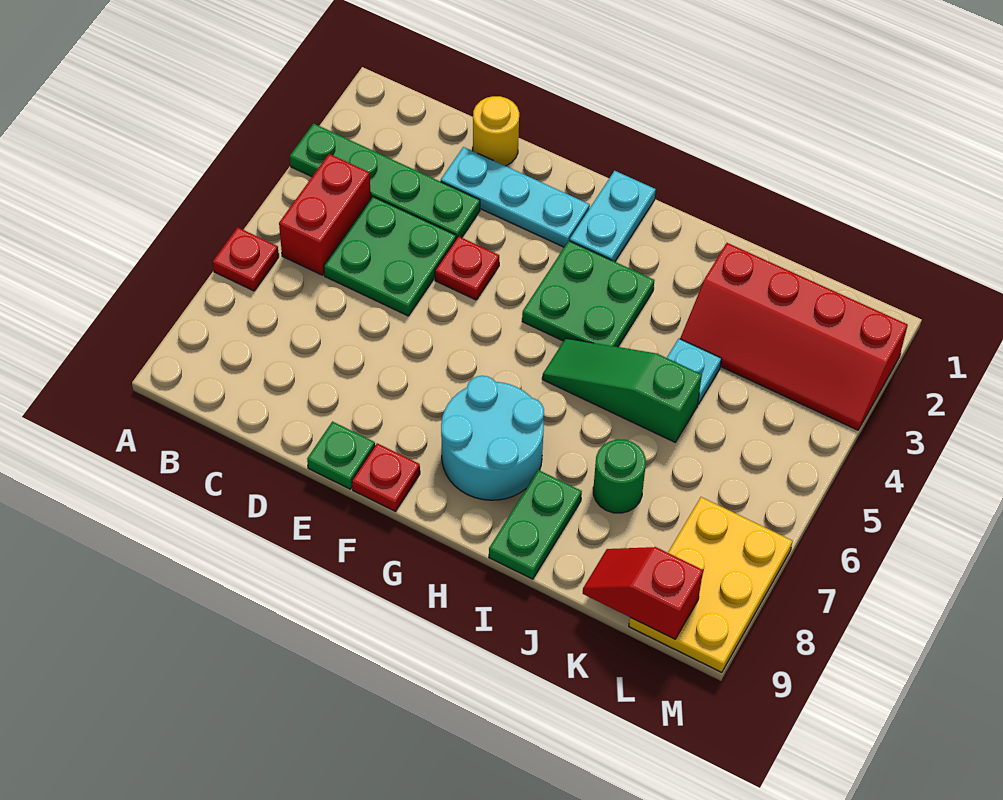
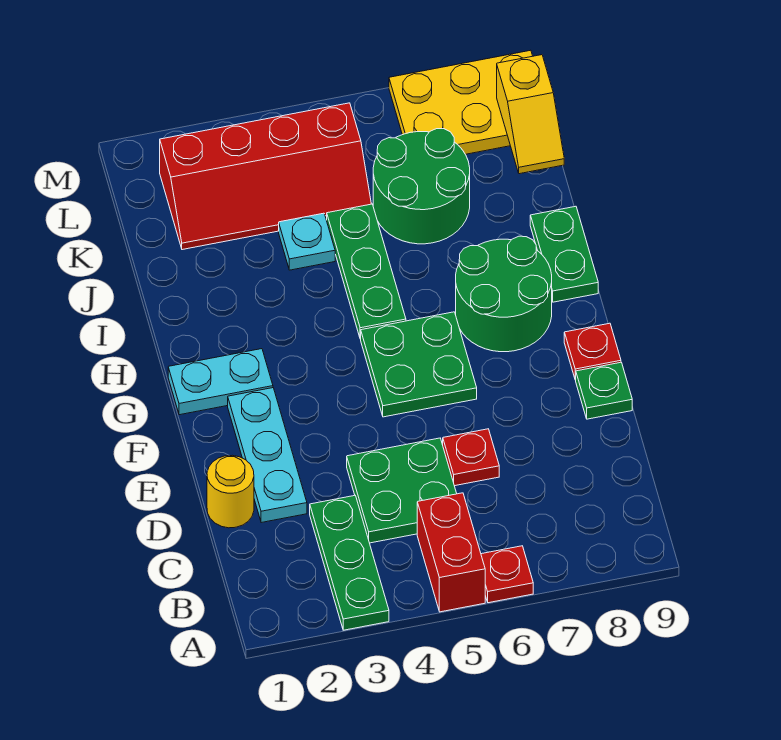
green 1x4 plate [290,124,480,239] -> green 1x3 plate [310,496,389,630]
red 1x2 brick [279,154,371,275] -> red 1x2 brick turned to [417,493,485,612]
red 1x1 plate [435,236,499,300] -> red 1x1 plate moved to [443,429,499,486]
green 2x2 plate [522,241,654,347] -> green 2x2 plate moved to [361,312,477,417]
cyan 2x2 round brick [441,376,544,500] -> green 2x2 round brick [456,236,552,352]
green 1x3 slope [542,338,702,442] -> green 1x3 plate [327,204,406,339]
green 1x2 plate [489,470,582,579] -> green 1x2 plate turned to [530,206,598,302]
red 2x4 slope [680,243,908,430] -> red 2x4 slope turned to [160,103,371,250]
green 1x1 round brick [593,439,646,513] -> green 2x2 round brick [373,129,470,244]
red 1x2 slope [583,547,703,639] -> yellow 1x2 slope [497,55,564,174]

